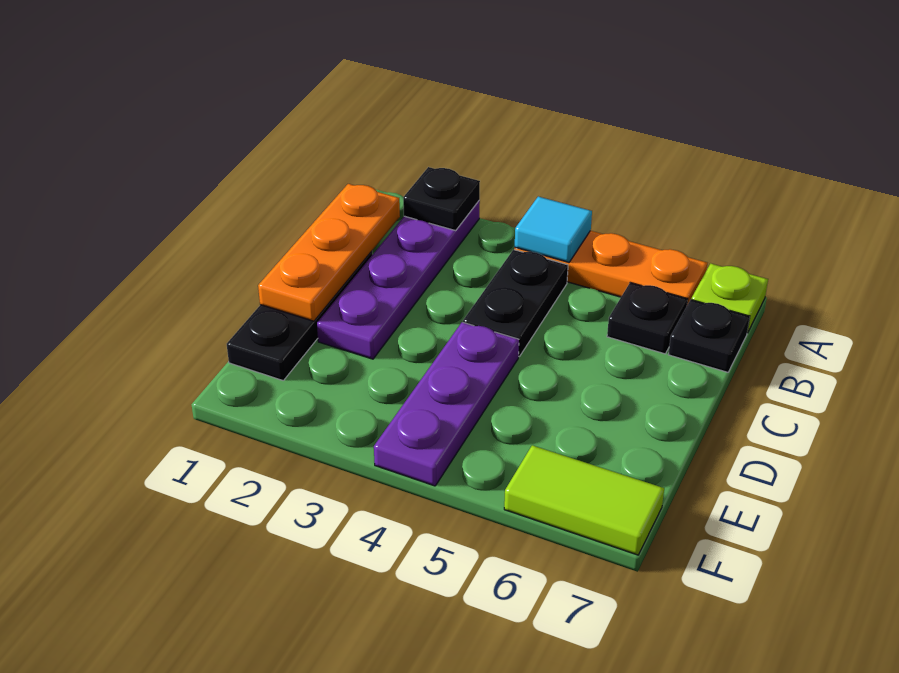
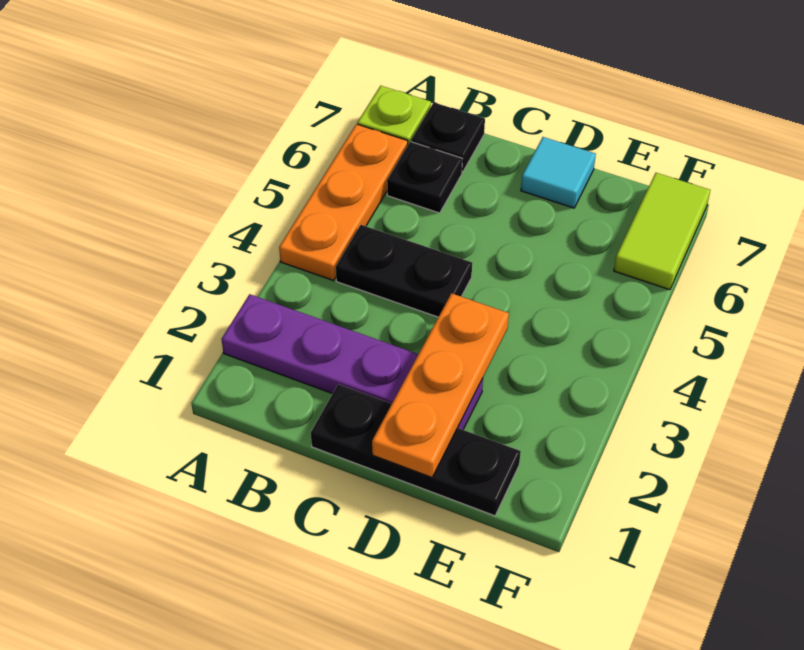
black 1x1 plate [403,167,480,231] -> none
cyan 1x1 tile [515,197,592,262] -> cyan 1x1 tile moved to [521,137,596,208]
orange 1x3 plate [258,184,400,321] -> orange 1x3 plate turned to [372,293,509,477]
purple 1x3 plate [374,322,519,486] -> none

